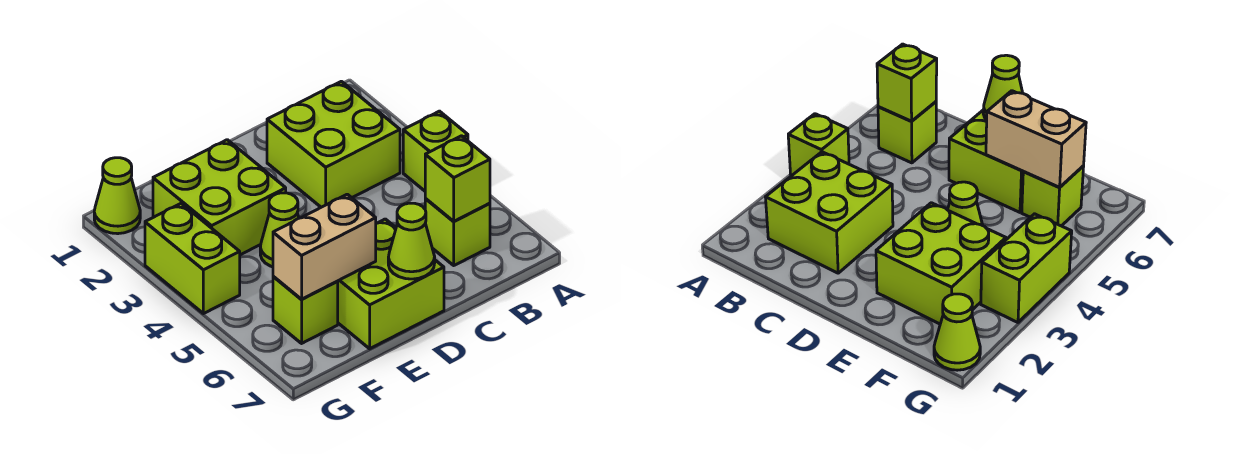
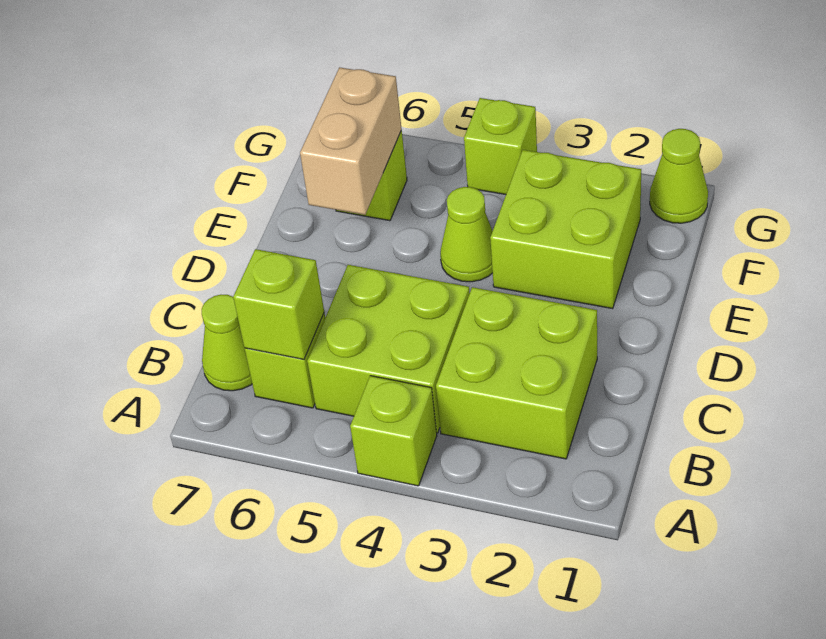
lime 2x2 brick [338,219,444,349] -> lime 2x2 brick moved to [307,265,470,433]
lime 1x1 cone [388,203,435,279] -> lime 1x1 cone moved to [202,295,252,391]
lime 1x2 brick [145,204,240,314] -> lime 1x1 brick [464,98,537,195]

